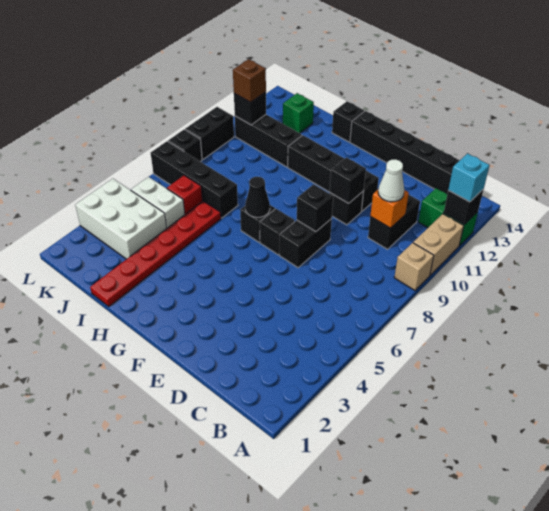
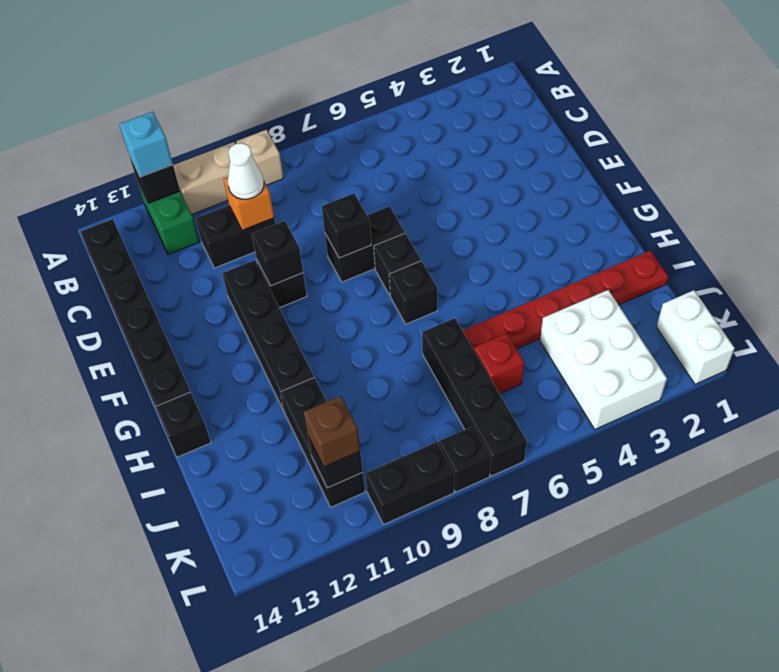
black 1x1 cone [245,177,270,217] -> none
white 1x2 brick [131,177,185,228] -> white 1x2 brick moved to [656,290,735,384]
green 1x1 brick [283,93,314,133] -> none

